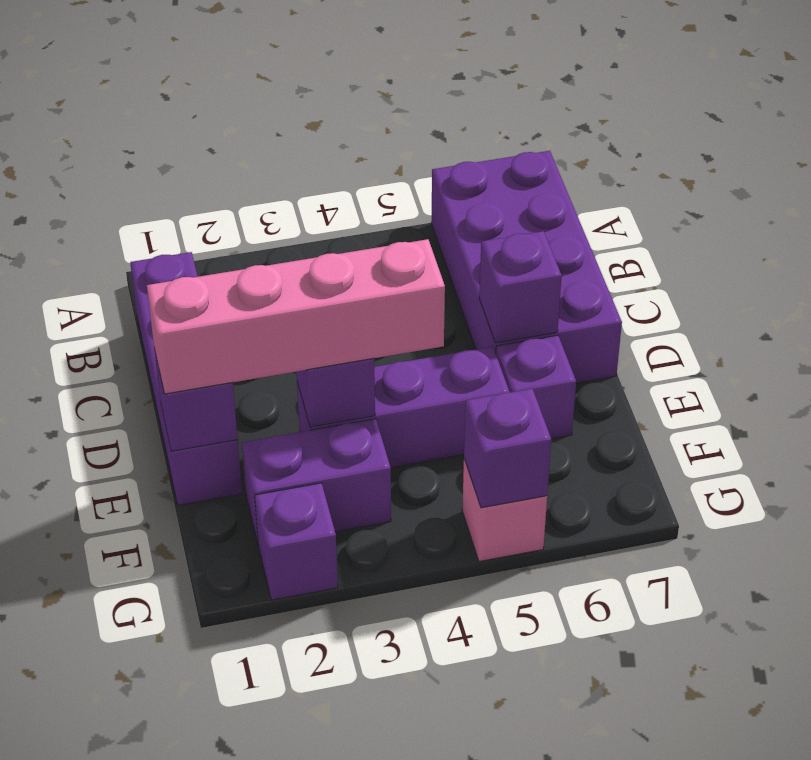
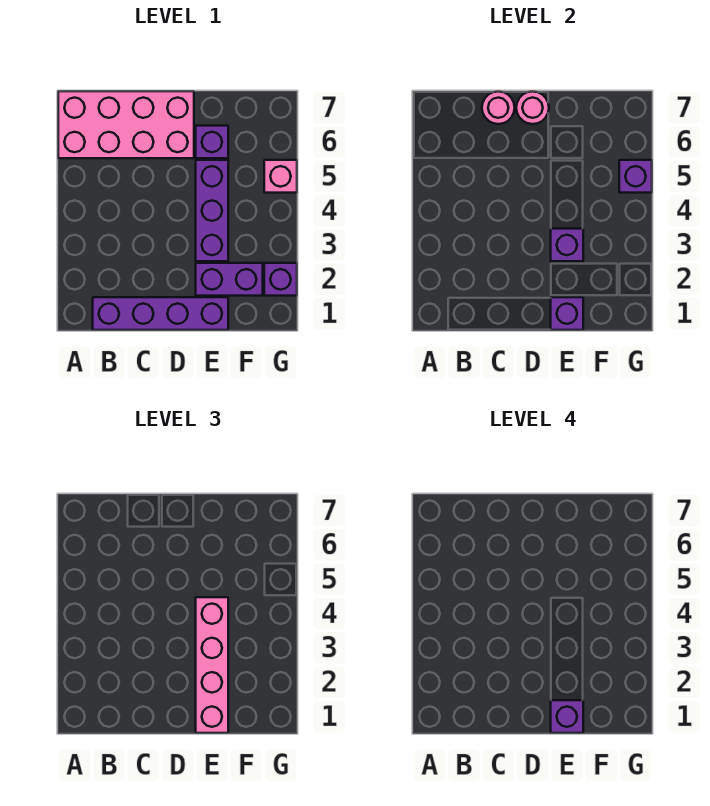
purple 2x4 brick [431,151,622,383] -> pink 2x4 brick [58,91,194,158]
none -> pink 1x1 round brick [482,91,515,124]
purple 1x1 brick [479,231,562,343] -> purple 1x1 brick moved to [551,700,583,733]
none -> pink 1x1 round brick [516,91,549,124]
purple 1x2 brick [242,419,391,543] -> purple 1x2 brick turned to [196,263,263,296]

